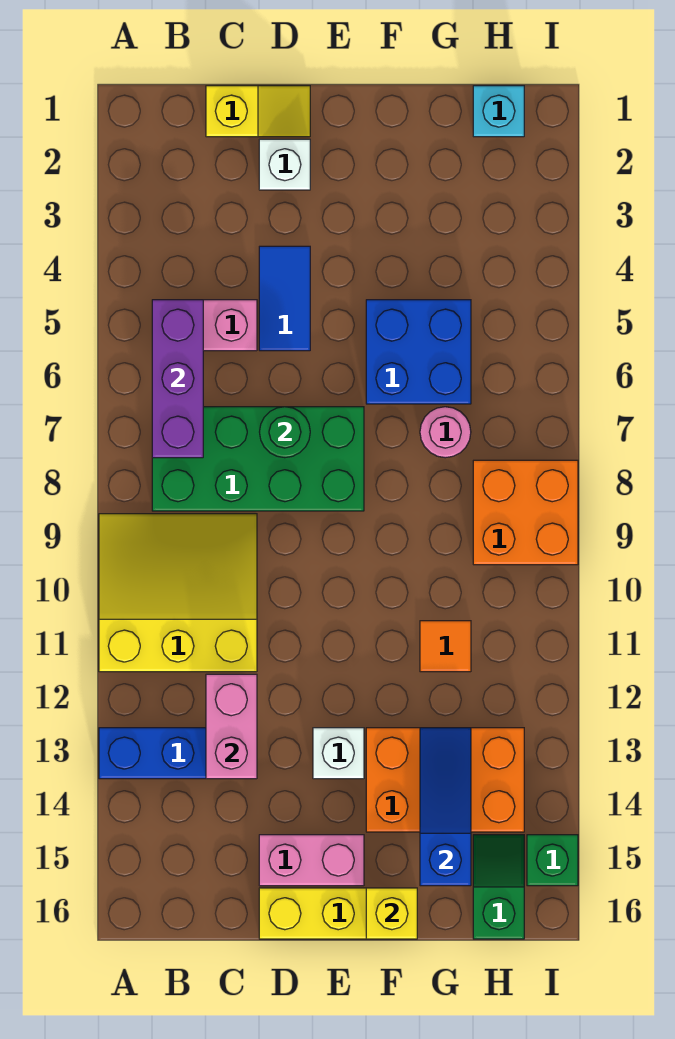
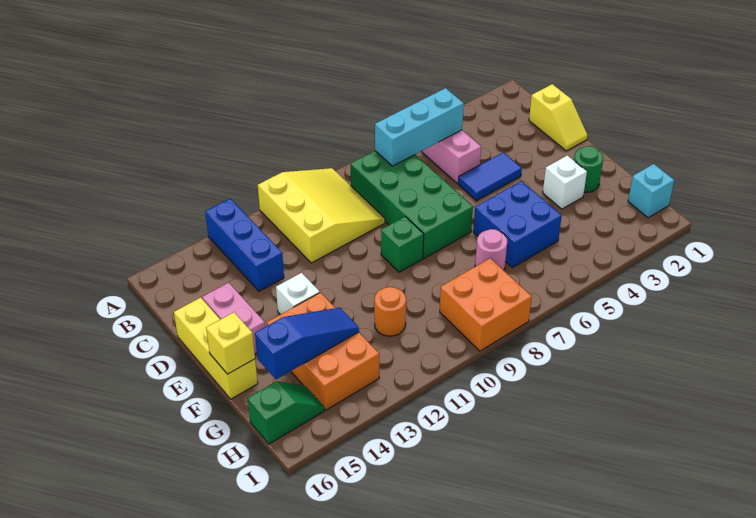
purple 1x3 brick [152,300,203,458] -> cyan 1x3 brick [375,88,464,166]
pink 1x2 brick [206,674,257,779] -> none
white 1x1 brick [259,139,310,190] -> white 1x1 brick moved to [543,156,587,209]
green 1x1 round brick [260,407,310,458] -> green 1x1 round brick moved to [574,146,603,192]
orange 1x1 tile [420,621,471,672] -> orange 1x1 round brick [374,287,406,336]
green 1x1 brick [527,835,578,886] -> green 1x1 brick moved to [381,217,424,272]

